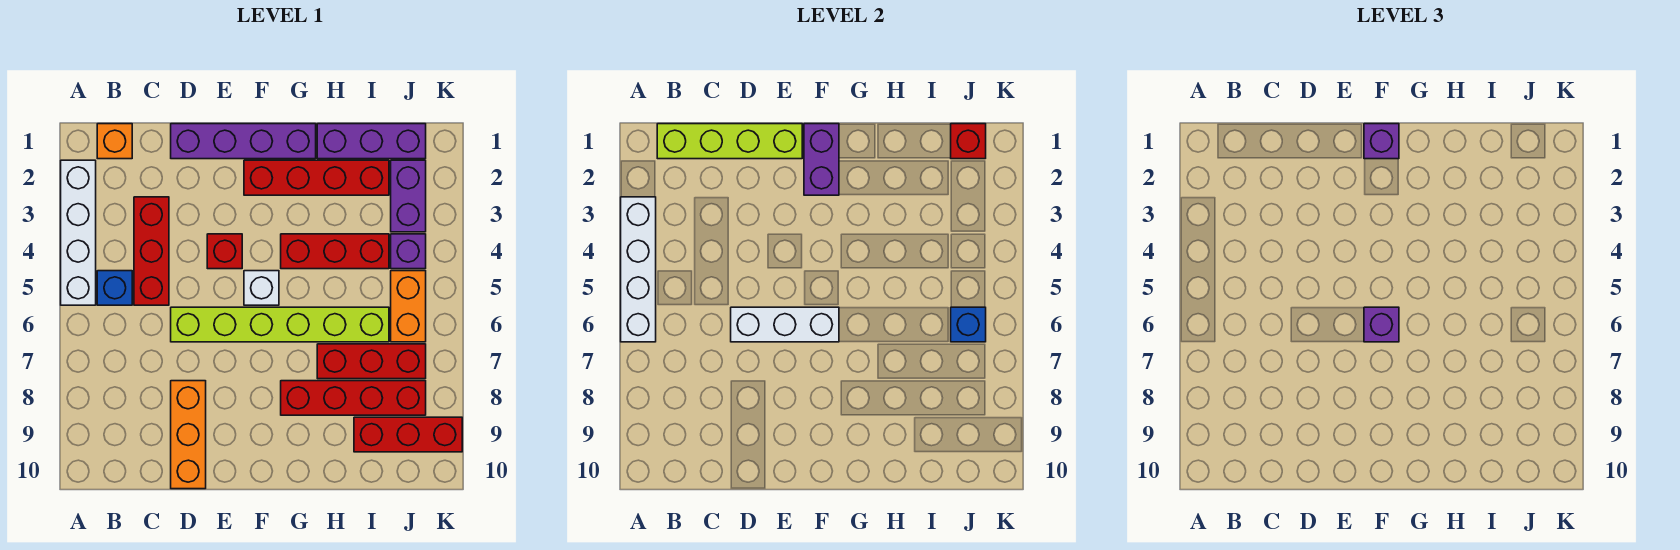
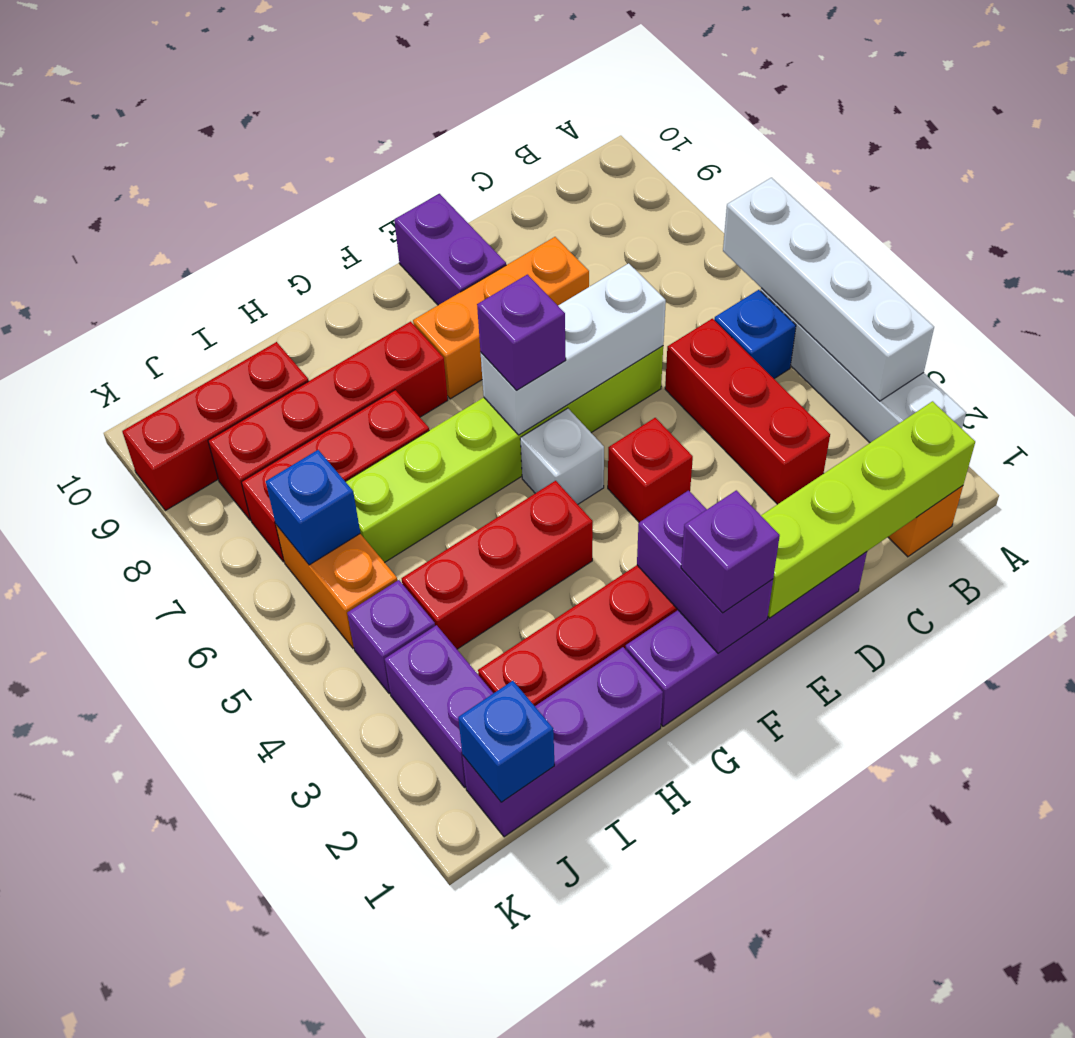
orange 1x3 brick [171,381,206,489] -> orange 1x3 brick turned to [413,237,589,399]
none -> purple 1x2 brick [394,194,506,305]
red 1x1 brick [951,124,986,159] -> blue 1x1 brick [458,681,554,802]

